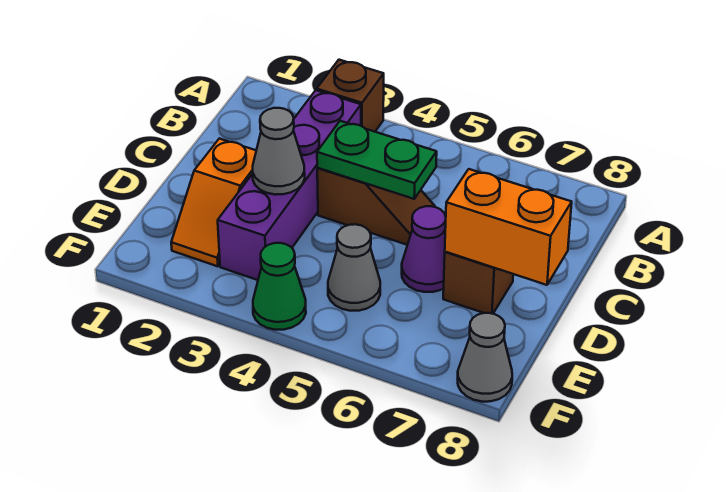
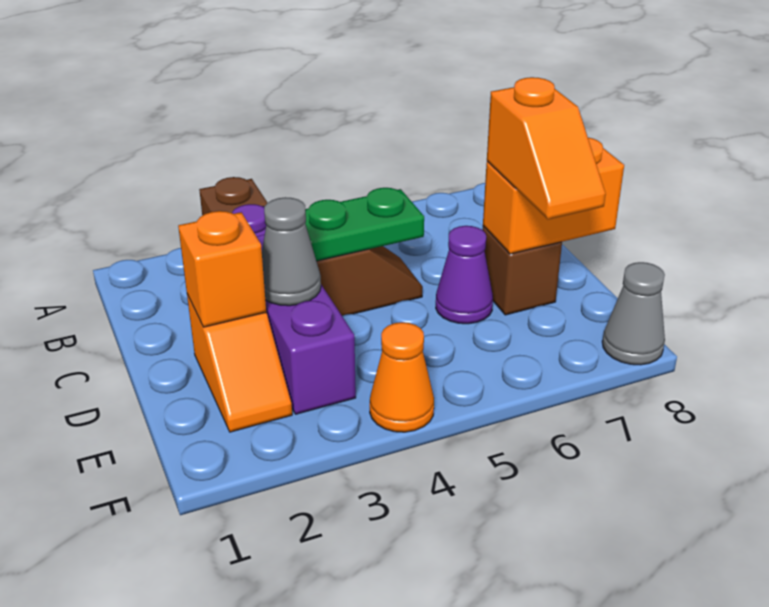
none -> orange 1x1 brick [178,211,266,327]
none -> orange 1x2 slope [487,77,606,219]
grey 1x1 cone [328,224,380,311] -> none
green 1x1 cone [253,243,306,330] -> orange 1x1 cone [370,322,434,432]

